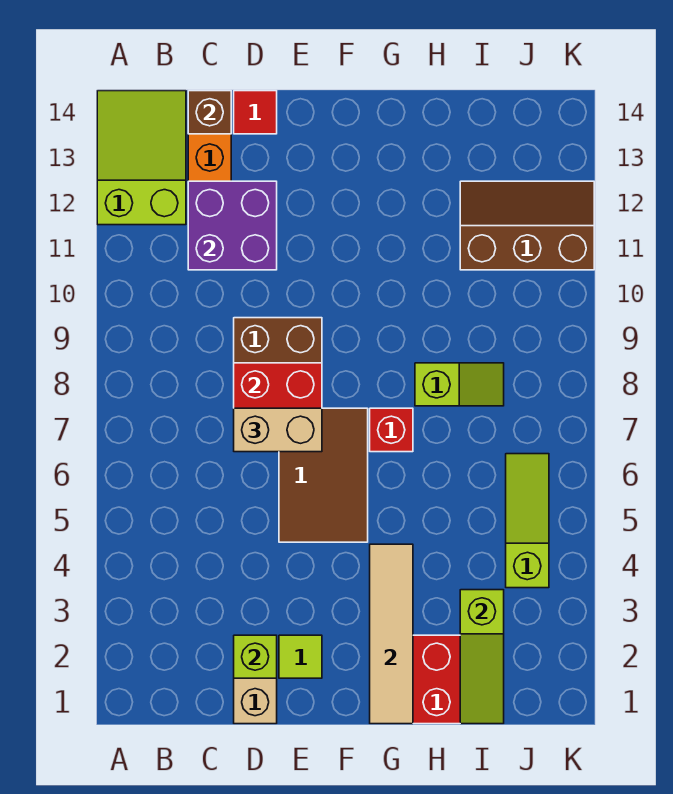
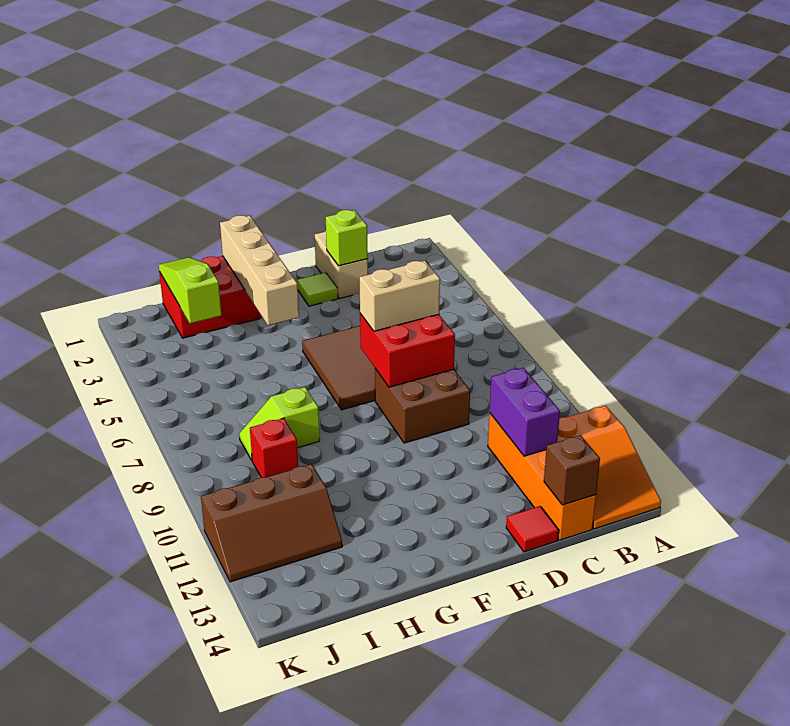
lime 2x3 slope [97,91,186,225] -> orange 2x3 slope [557,406,661,529]
purple 2x2 brick [188,181,277,270] -> purple 1x2 brick [490,368,560,456]
tan 1x4 tile [370,544,413,724] -> tan 1x4 brick [220,215,299,325]
red 1x1 brick [370,408,413,452] -> red 1x1 brick moved to [250,418,298,477]
lime 1x3 slope [506,454,549,588] -> none

